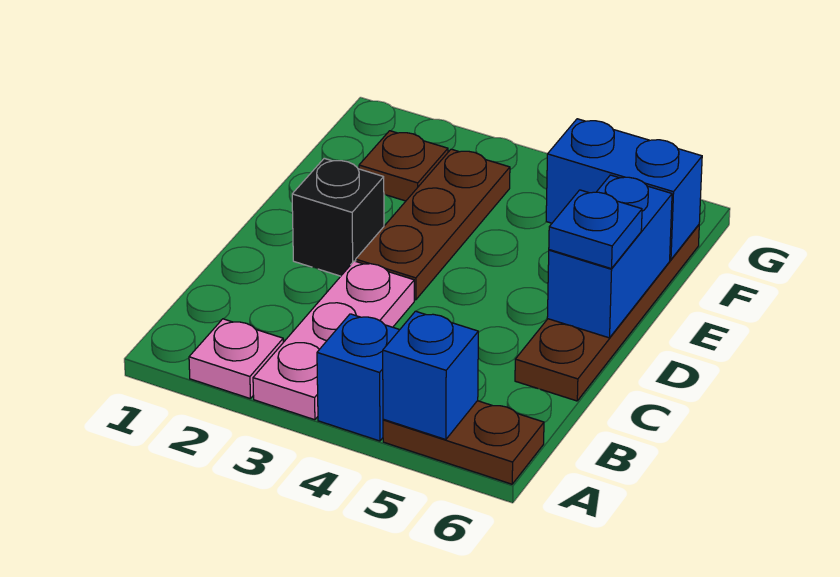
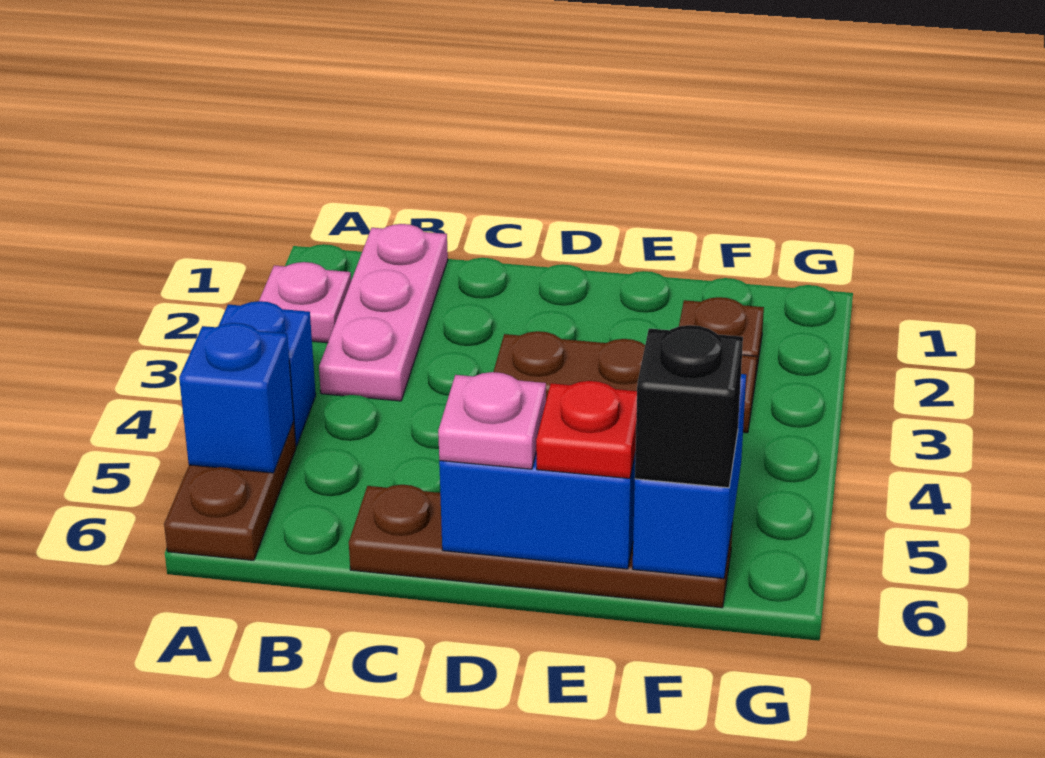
pink 1x3 plate [253,261,414,420] -> pink 1x3 plate turned to [319,224,448,401]
black 1x1 brick [292,158,384,276] -> black 1x1 brick moved to [635,325,743,488]
blue 1x1 plate [549,190,642,269] -> pink 1x1 plate [438,372,546,469]
none -> red 1x1 plate [536,381,637,478]

